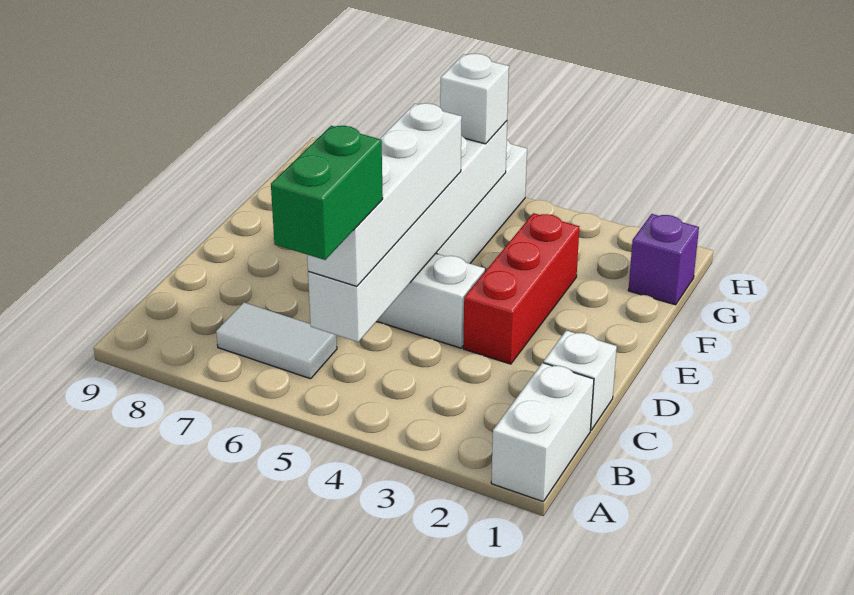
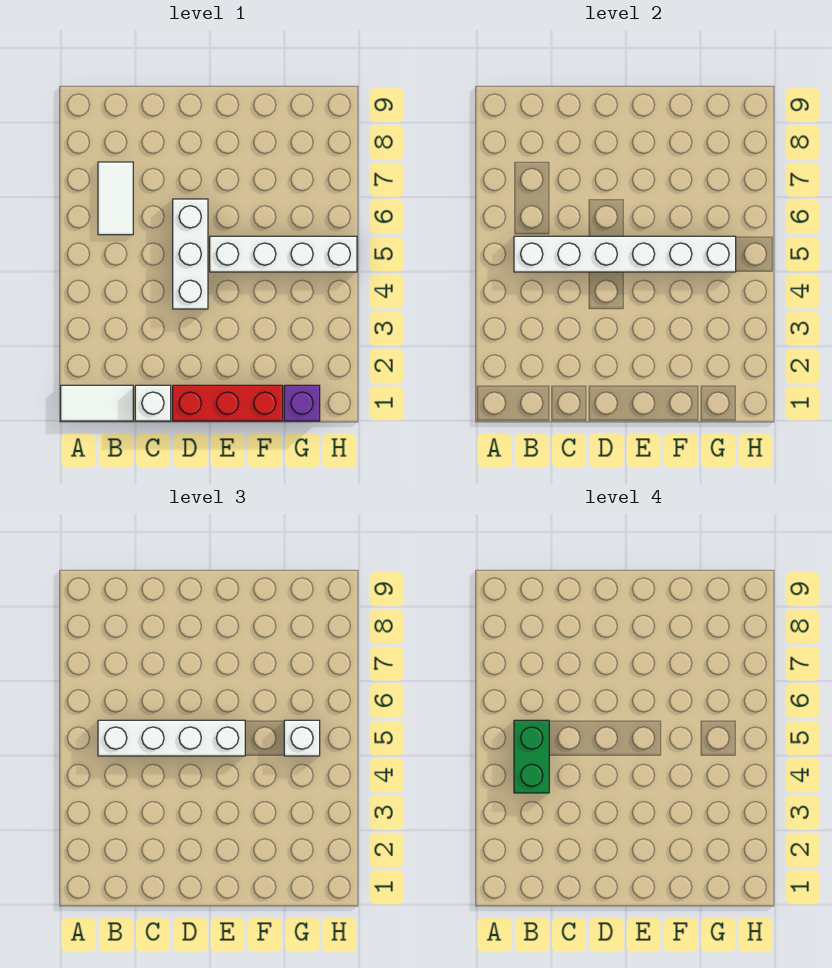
white 1x2 brick [491,363,594,501] -> white 1x2 tile [61,385,133,421]
green 1x2 brick [271,126,383,260] -> green 1x2 brick turned to [514,720,549,793]
red 1x3 brick [463,213,579,364] -> red 1x3 brick moved to [173,385,283,421]

